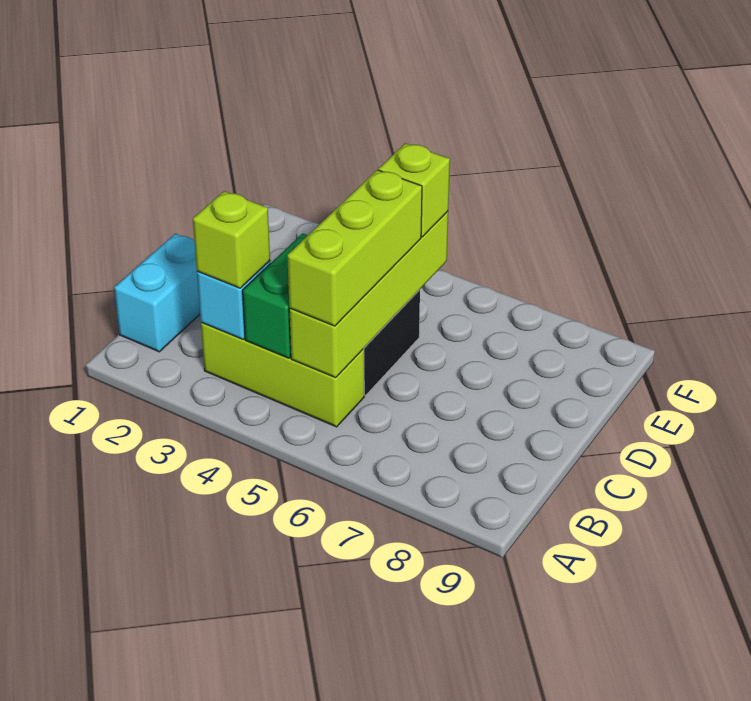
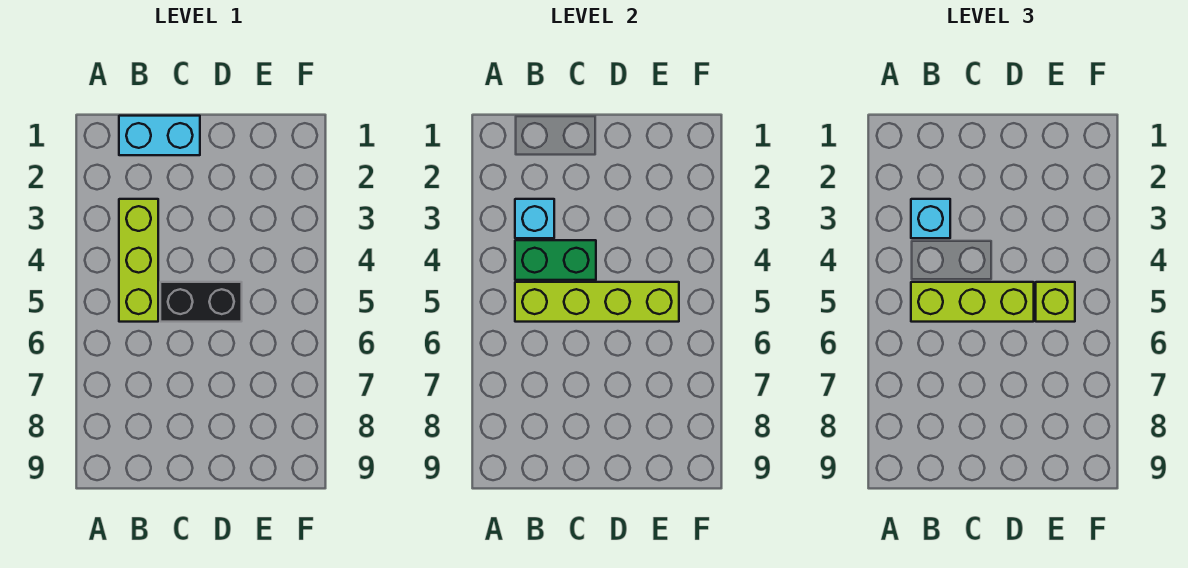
lime 1x1 brick [193,191,270,288] -> cyan 1x1 brick [911,199,950,238]

